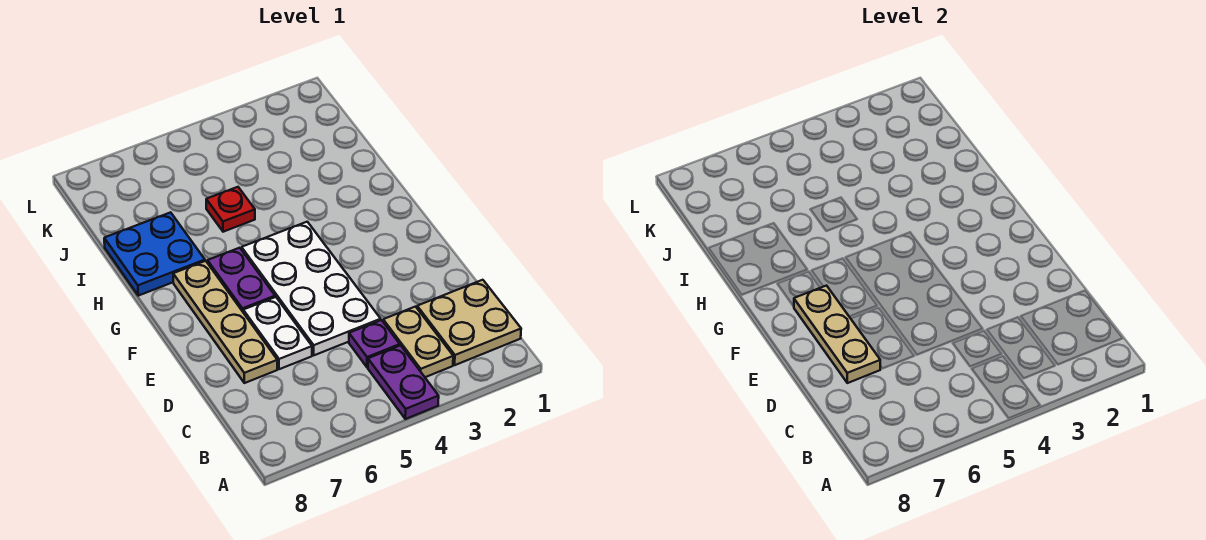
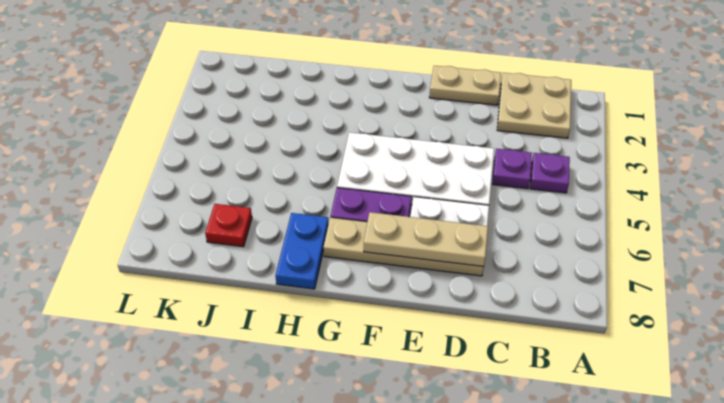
purple 1x2 plate [368,345,439,419] -> purple 1x1 plate [530,153,570,193]
tan 1x2 plate [383,307,453,377] -> tan 1x2 plate moved to [429,66,501,105]
blue 2x2 plate [104,212,205,296] -> blue 1x2 plate [275,213,329,289]
red 1x1 plate [206,187,255,232] -> red 1x1 plate moved to [205,204,252,247]

